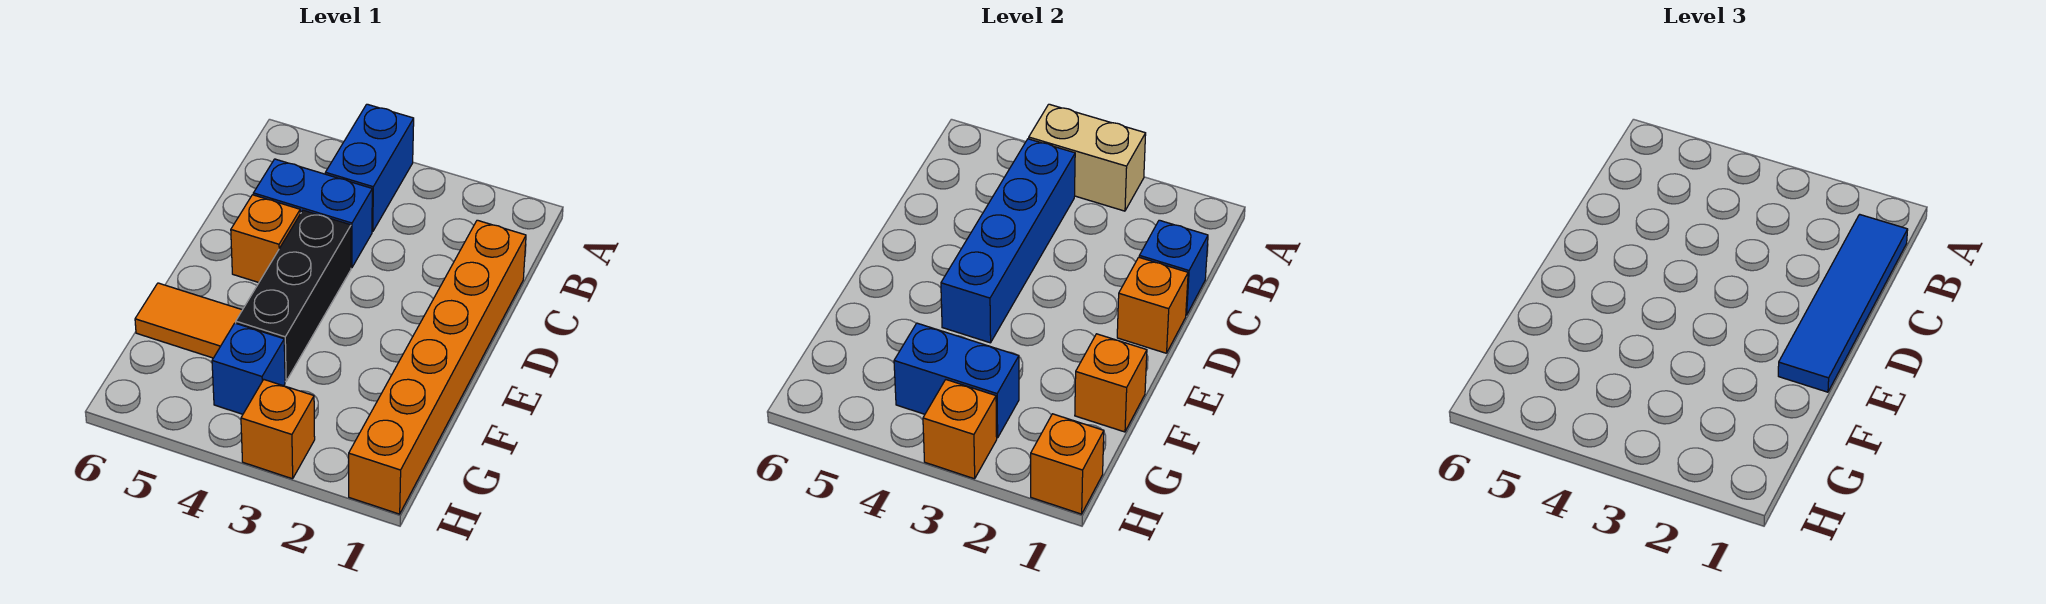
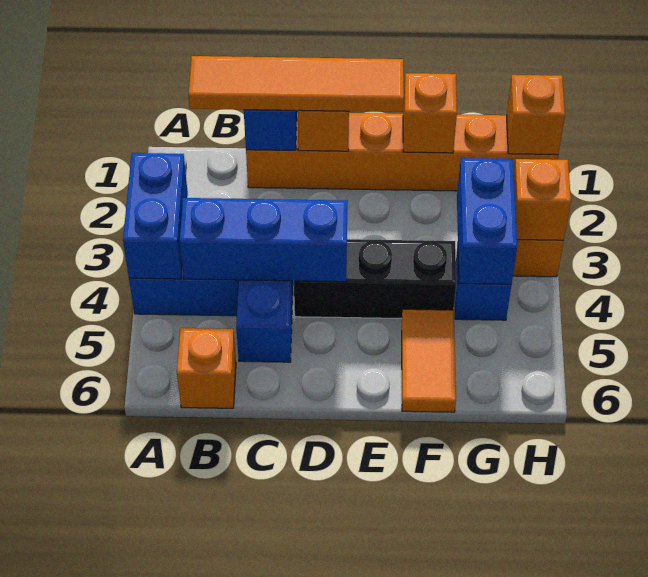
tan 1x2 brick [1029,104,1146,211] -> blue 1x2 brick [123,153,188,279]
blue 1x4 tile [1778,214,1908,392] -> orange 1x4 tile [189,56,404,112]
blue 1x4 brick [941,139,1075,343] -> blue 1x3 brick [180,198,348,282]
orange 1x1 brick [231,195,300,283] -> orange 1x1 brick moved to [177,328,236,408]

